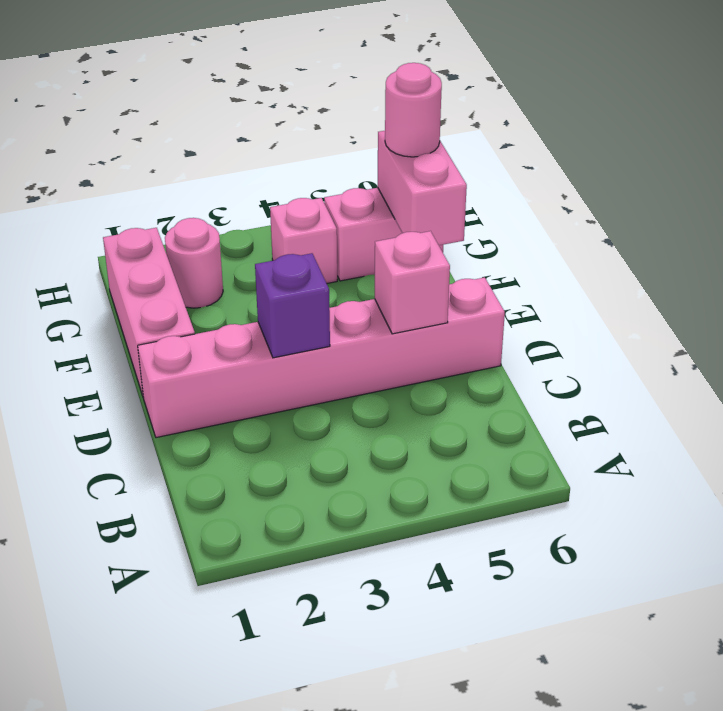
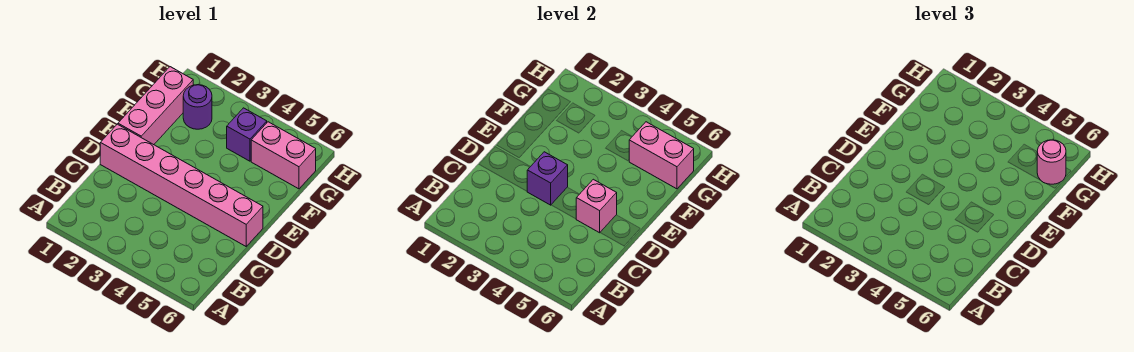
pink 1x2 brick [378,131,467,245] -> pink 1x2 brick turned to [629,122,694,189]
pink 1x1 round brick [165,218,223,308] -> purple 1x1 round brick [183,85,212,129]
pink 1x1 brick [270,198,337,283] -> purple 1x1 brick [227,108,267,161]

